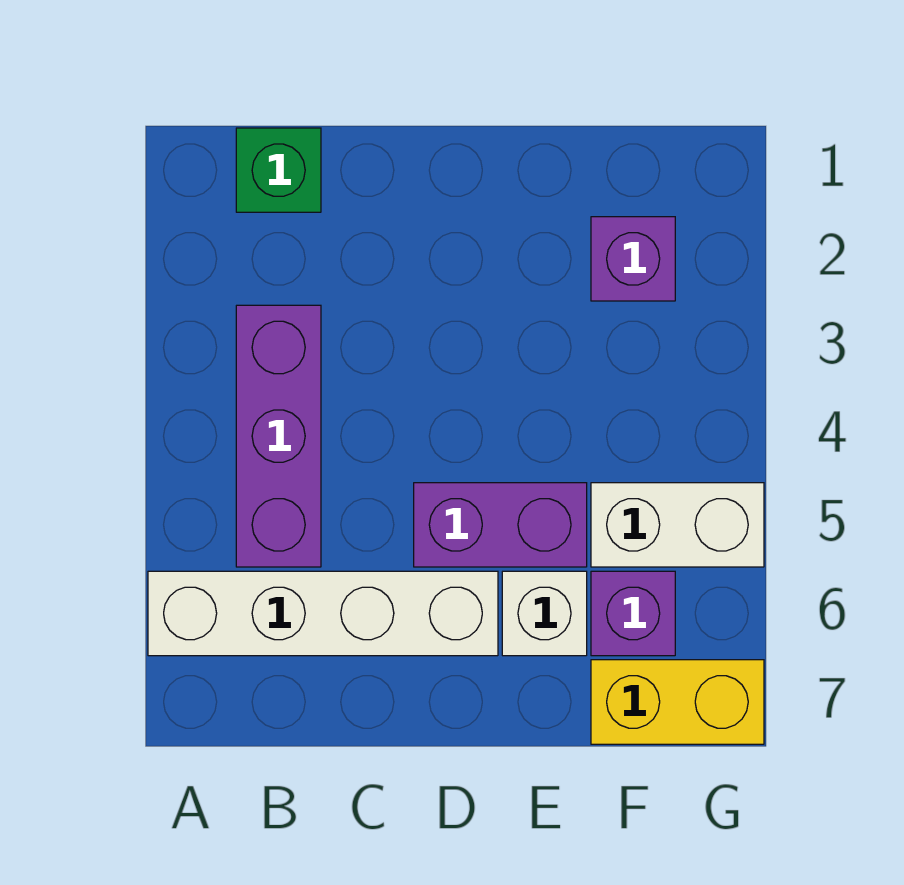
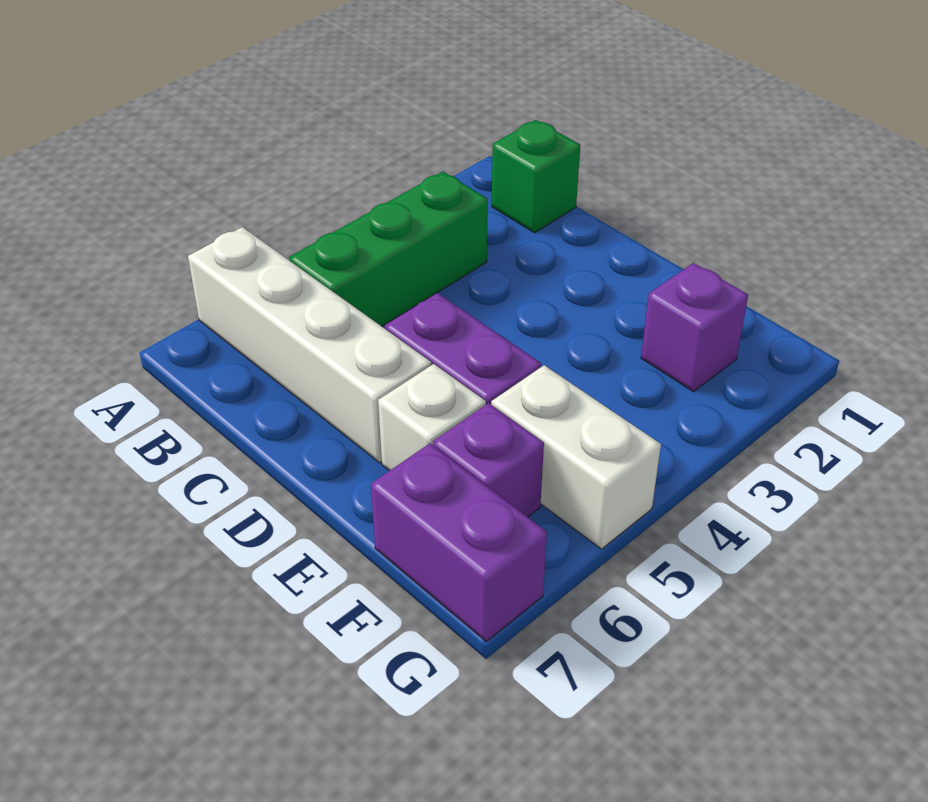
purple 1x3 brick [236,305,321,567] -> green 1x3 brick [289,172,488,326]
yellow 1x2 brick [591,660,764,744] -> purple 1x2 brick [371,443,547,641]

